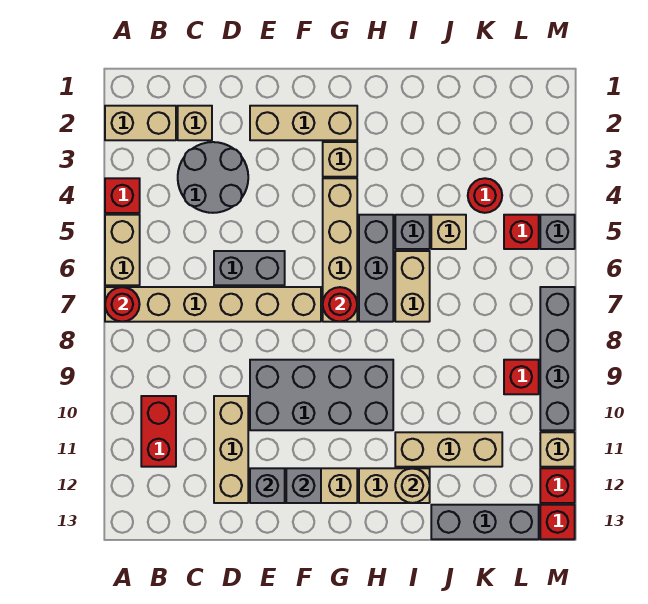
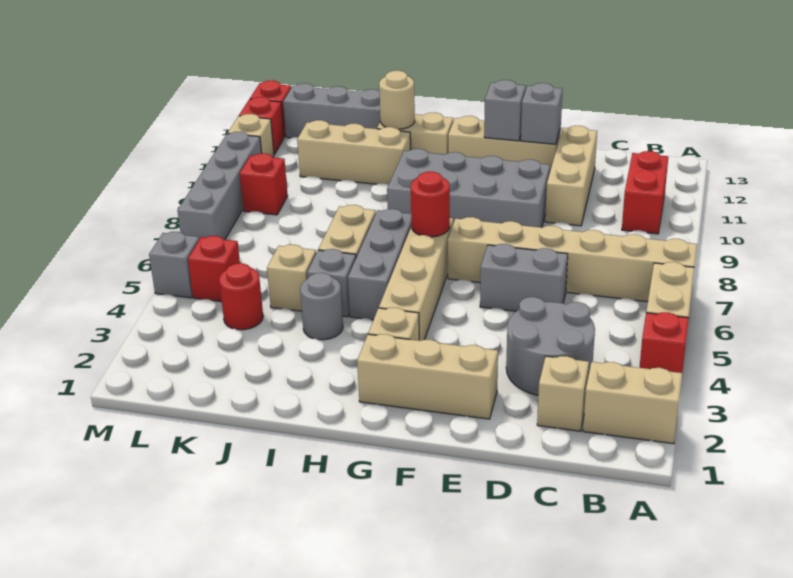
red 1x1 round brick [105,287,140,322] -> none
none -> grey 1x1 round brick [300,273,343,340]

